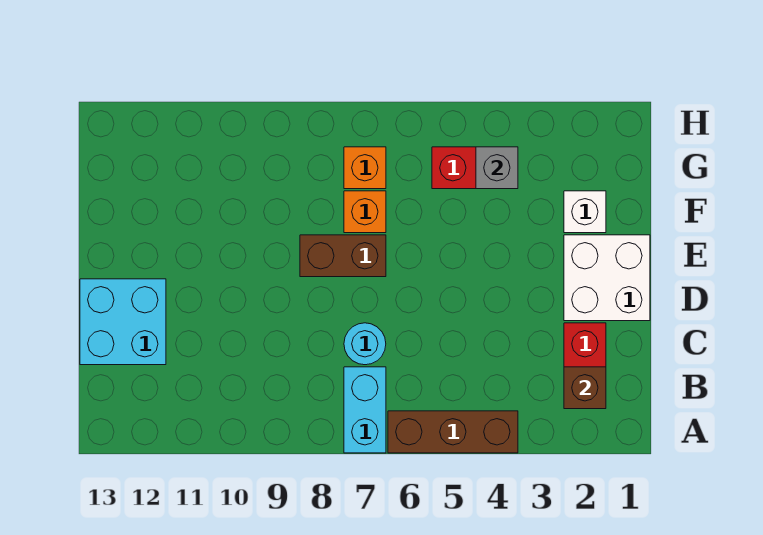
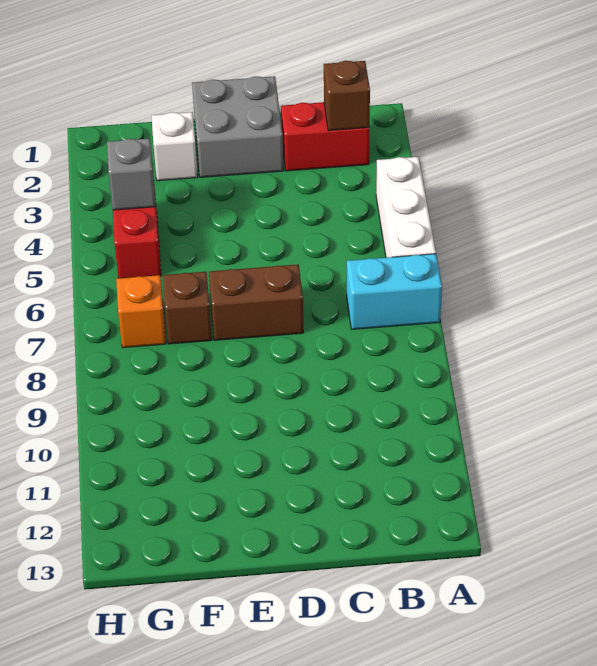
brown 1x3 brick [388,411,518,453] -> white 1x3 brick [376,157,436,258]
cyan 1x1 round brick [344,323,386,365] -> none
cyan 2x2 brick [80,279,166,365] -> none
white 2x2 brick [564,235,650,321] -> grey 2x2 brick [192,76,283,177]
brown 1x2 brick [300,235,386,277] -> brown 1x2 brick turned to [209,265,303,340]
orange 1x1 brick [344,191,386,233] -> brown 1x1 brick [163,272,212,344]

